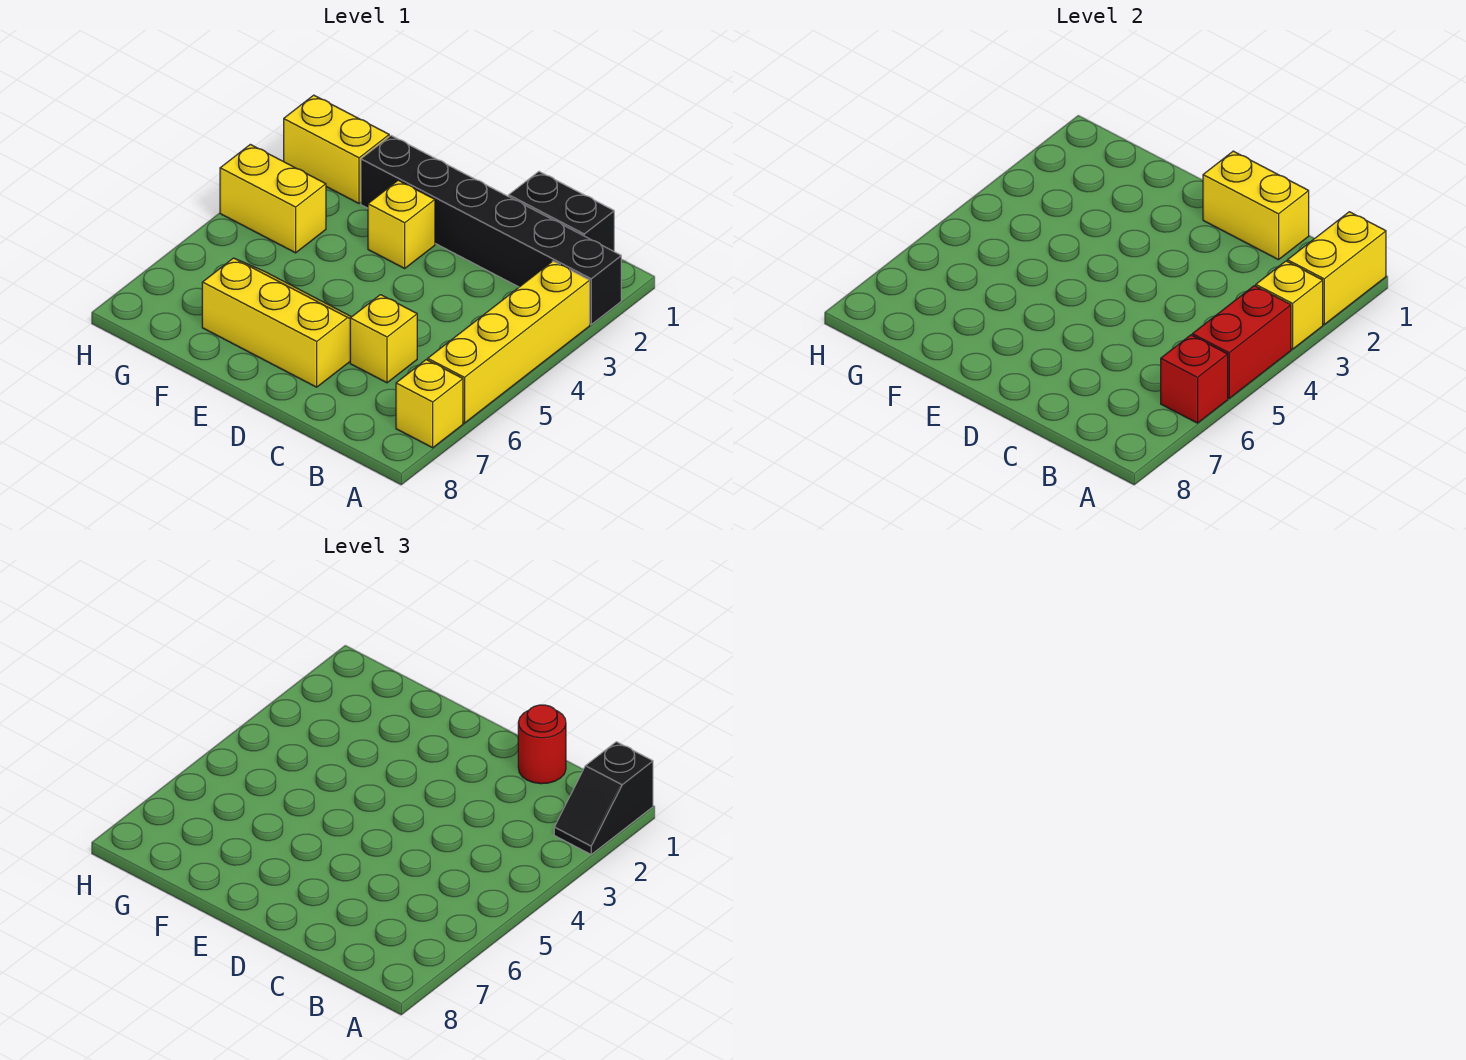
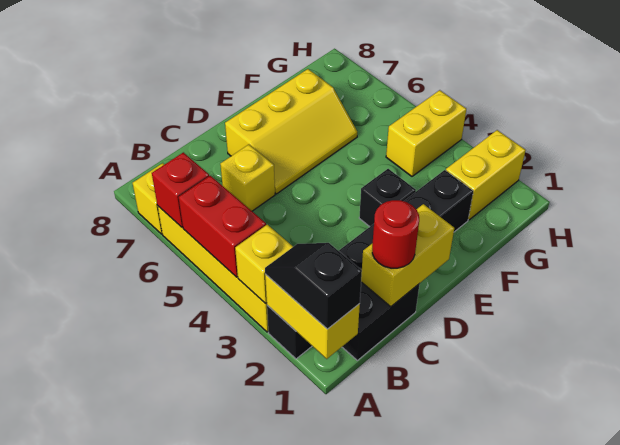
yellow 1x1 brick [368,180,435,268] -> black 1x1 brick [359,169,416,227]

